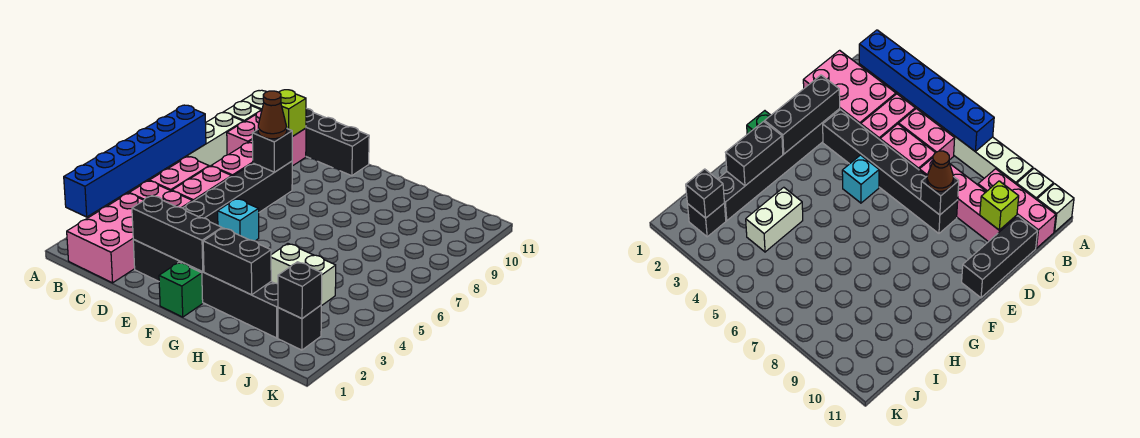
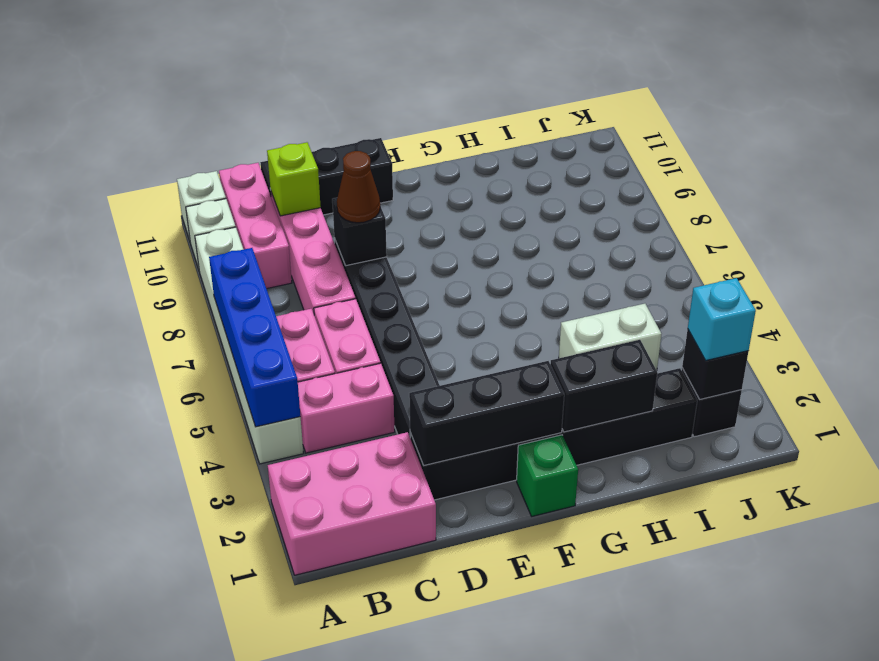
blue 1x6 brick [64,105,206,217] -> blue 1x4 brick [209,248,300,427]
pink 2x3 brick [67,193,144,283] -> pink 2x3 brick turned to [268,432,436,575]
cyan 1x1 brick [218,199,259,241] -> cyan 1x1 brick moved to [688,278,756,361]

